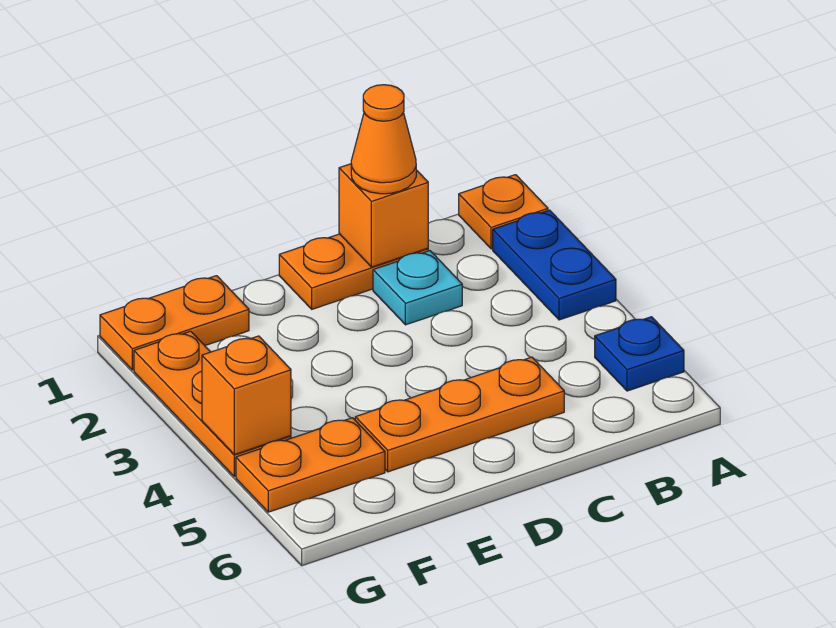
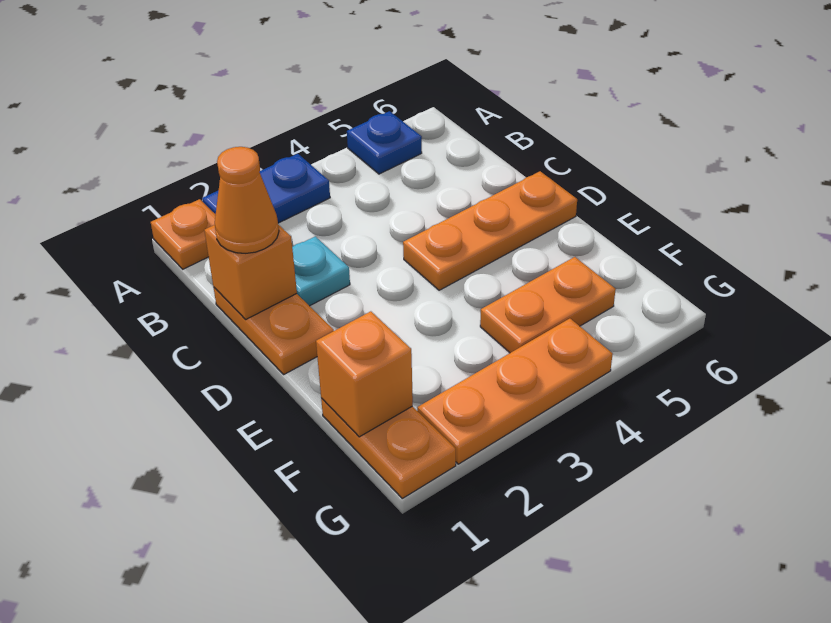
orange 1x3 plate [355,357,564,472] -> orange 1x3 plate turned to [403,171,577,290]
orange 1x2 plate [236,418,385,512] -> orange 1x2 plate turned to [480,257,616,353]
orange 1x1 brick [202,336,291,454] -> orange 1x1 brick moved to [316,311,413,437]

